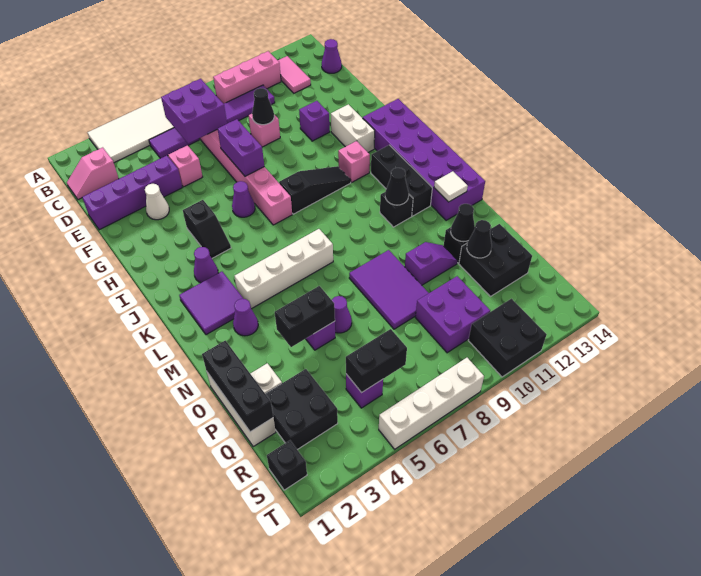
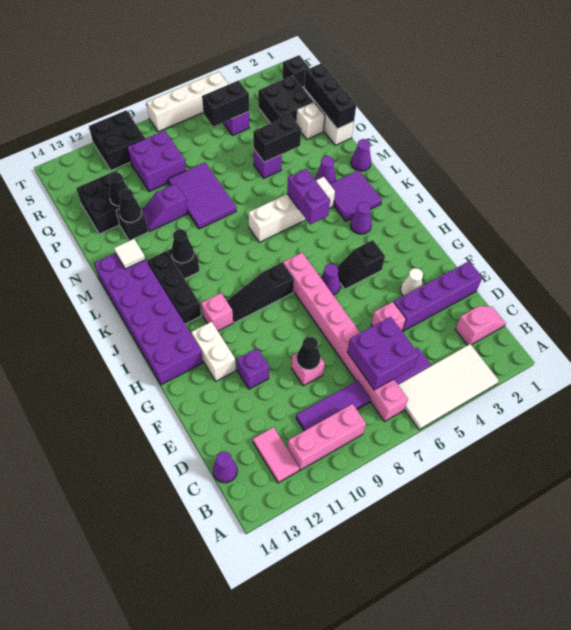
purple 1x2 brick [218,119,264,176] -> purple 1x2 brick moved to [287,169,330,225]
black 1x2 slope [183,200,231,258] -> black 1x2 slope turned to [338,240,385,289]
purple 1x1 cone [332,296,352,333] -> purple 1x1 cone moved to [351,139,371,171]

